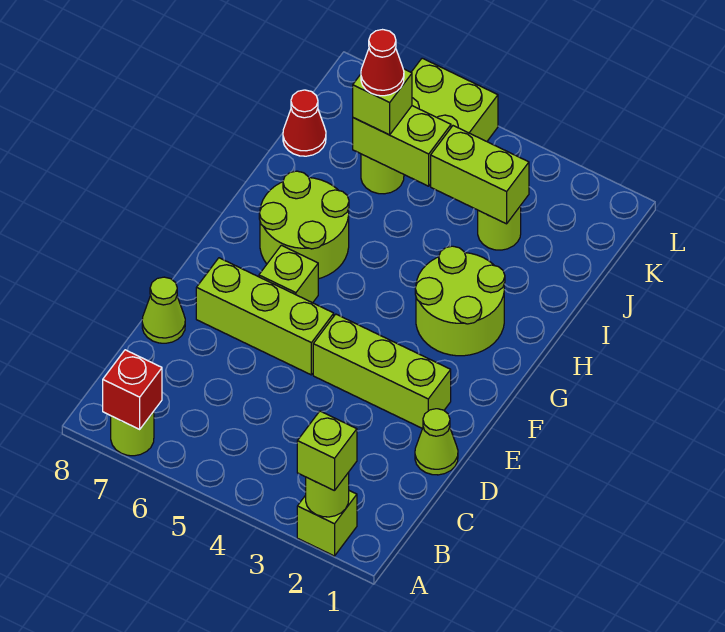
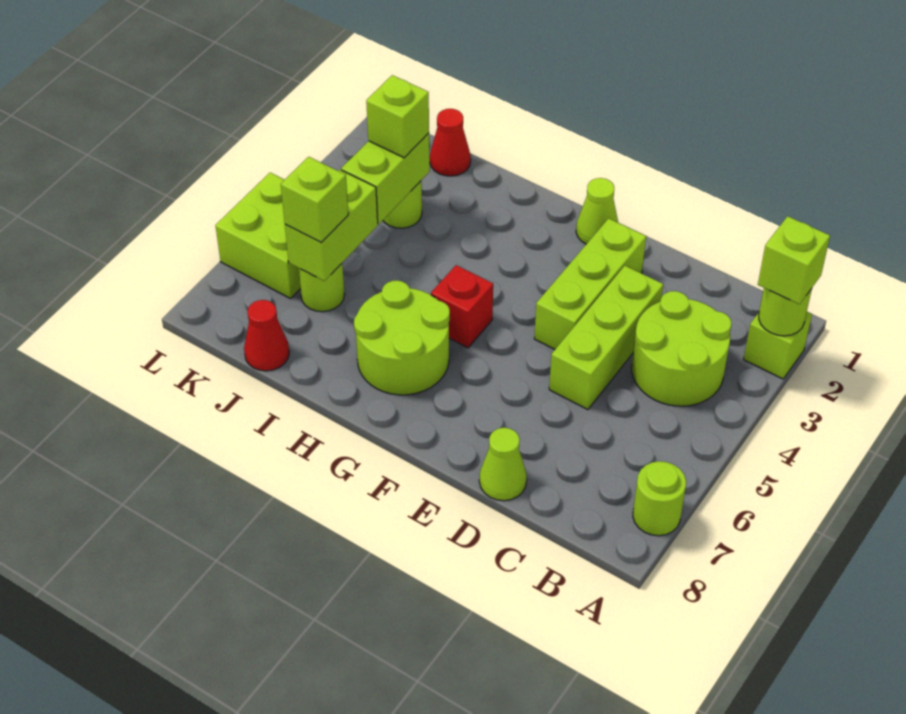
red 1x1 brick [103,350,162,429] -> red 1x1 brick moved to [431,265,493,348]
lime 1x1 cone [415,409,458,475] -> lime 1x1 cone moved to [576,178,618,244]
lime 1x3 brick [196,258,334,375] -> lime 1x3 brick moved to [549,266,663,410]
lime 1x1 brick [259,245,318,303] -> lime 1x1 brick moved to [366,75,429,158]
lime 2x2 round brick [415,246,505,356] -> lime 2x2 round brick moved to [632,291,731,406]
red 1x1 cone [361,30,404,96] -> red 1x1 cone moved to [430,109,471,176]

